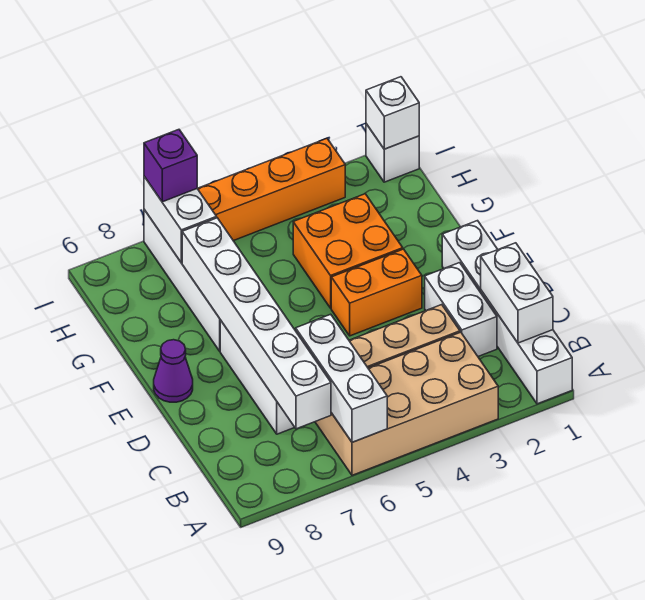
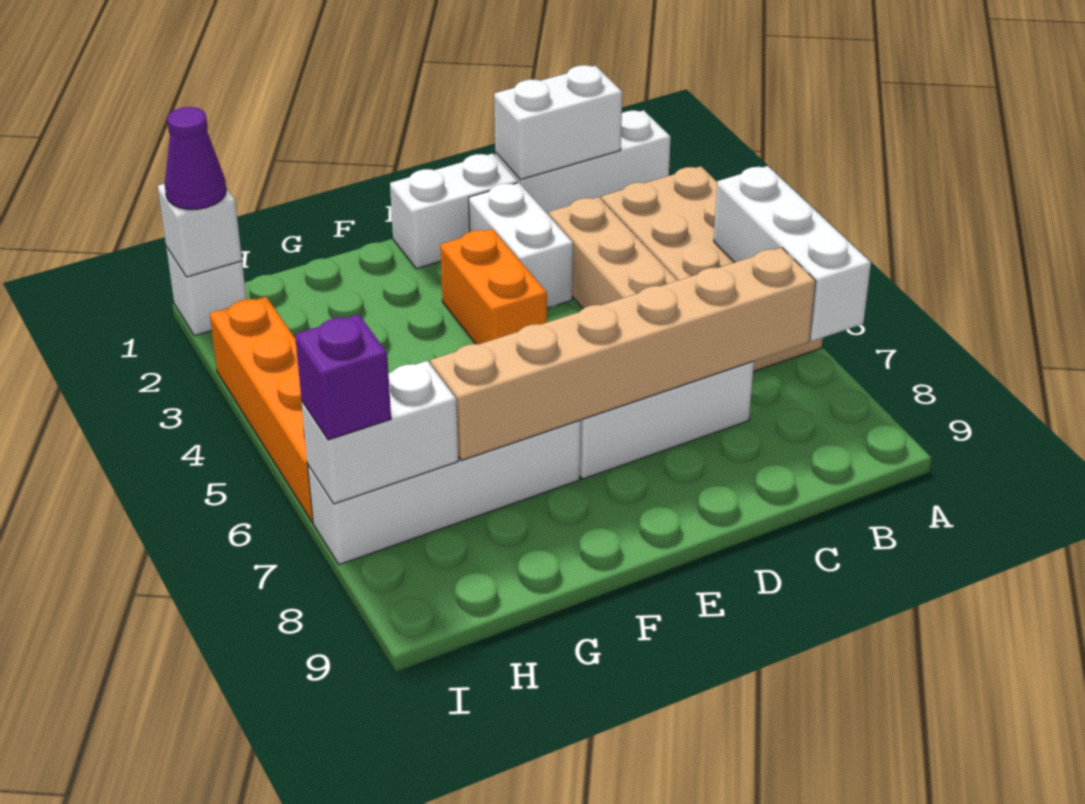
white 1x3 brick [296,314,387,442] -> white 1x3 brick turned to [714,166,871,341]
white 1x6 brick [182,218,331,429] -> tan 1x6 brick [431,248,816,460]
white 1x2 brick [425,263,497,356] -> white 1x2 brick turned to [469,183,573,308]
purple 1x1 cone [154,340,193,402] -> purple 1x1 cone moved to [165,107,226,209]
orange 2x2 brick [293,194,403,308] -> none

